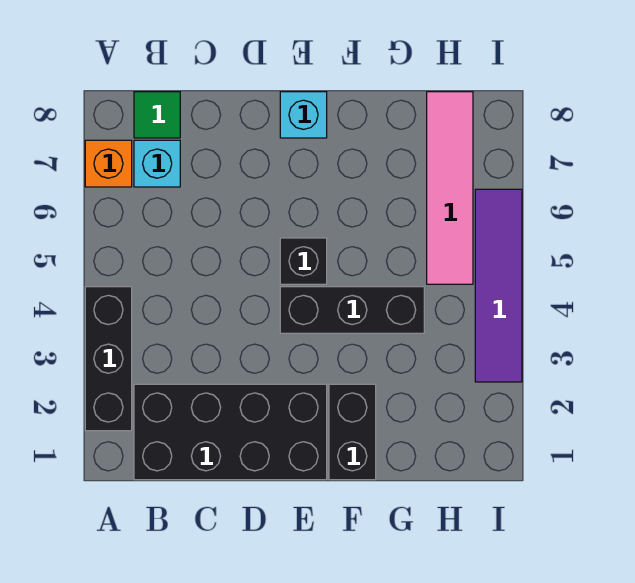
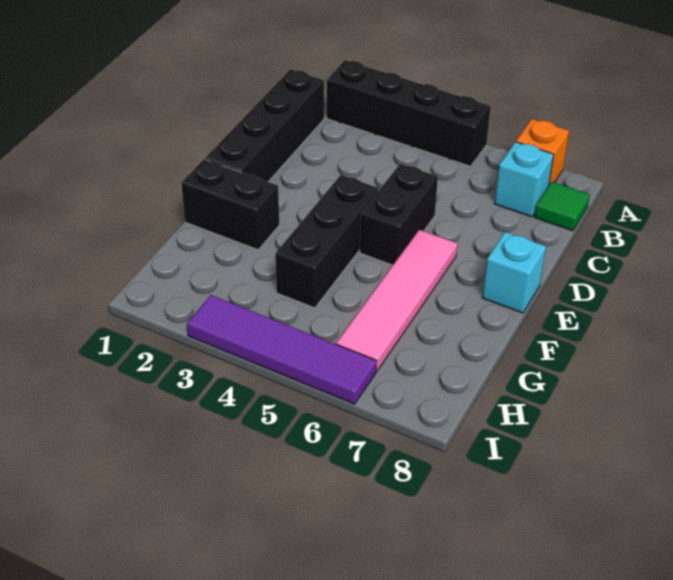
black 1x3 brick [85,287,132,431] -> black 1x4 brick [327,60,491,166]
black 2x4 brick [134,384,327,480] -> black 1x4 brick [205,69,324,182]
black 1x1 brick [280,238,327,284] -> black 1x2 brick [360,164,438,265]
pink 1x4 tile [427,92,473,284] -> pink 1x4 tile turned to [336,230,458,371]

